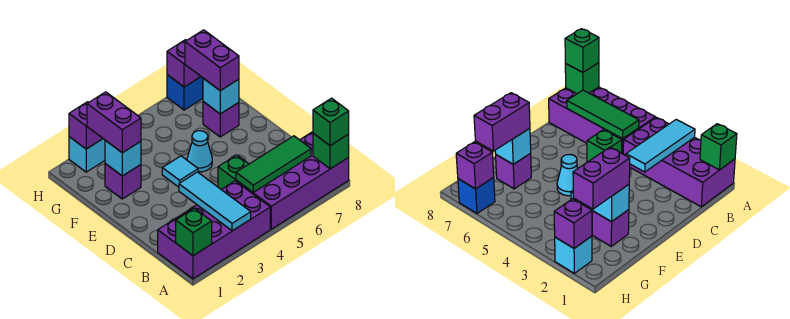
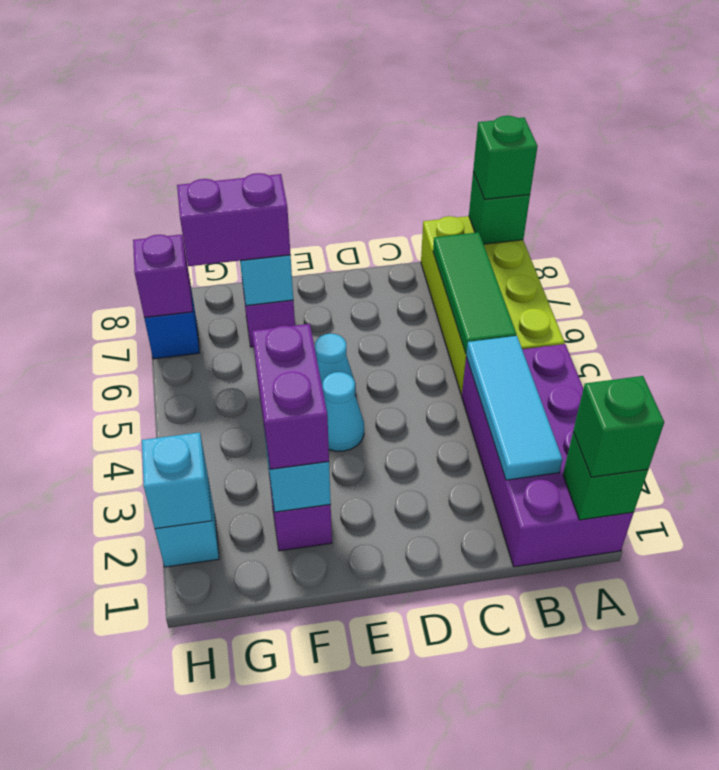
cyan 1x3 tile [179,172,251,231] -> cyan 1x3 tile turned to [466,336,562,480]
purple 2x4 brick [236,132,349,229] -> lime 2x4 brick [421,216,565,395]
green 1x1 brick [218,155,249,189] -> green 1x1 brick moved to [573,376,664,477]
cyan 1x1 tile [162,156,198,187] -> cyan 1x1 cone [322,372,364,451]
purple 1x2 brick [87,92,141,153] -> purple 1x2 brick turned to [252,324,329,469]
purple 1x1 brick [69,102,103,149] -> cyan 1x1 brick [142,432,212,529]

